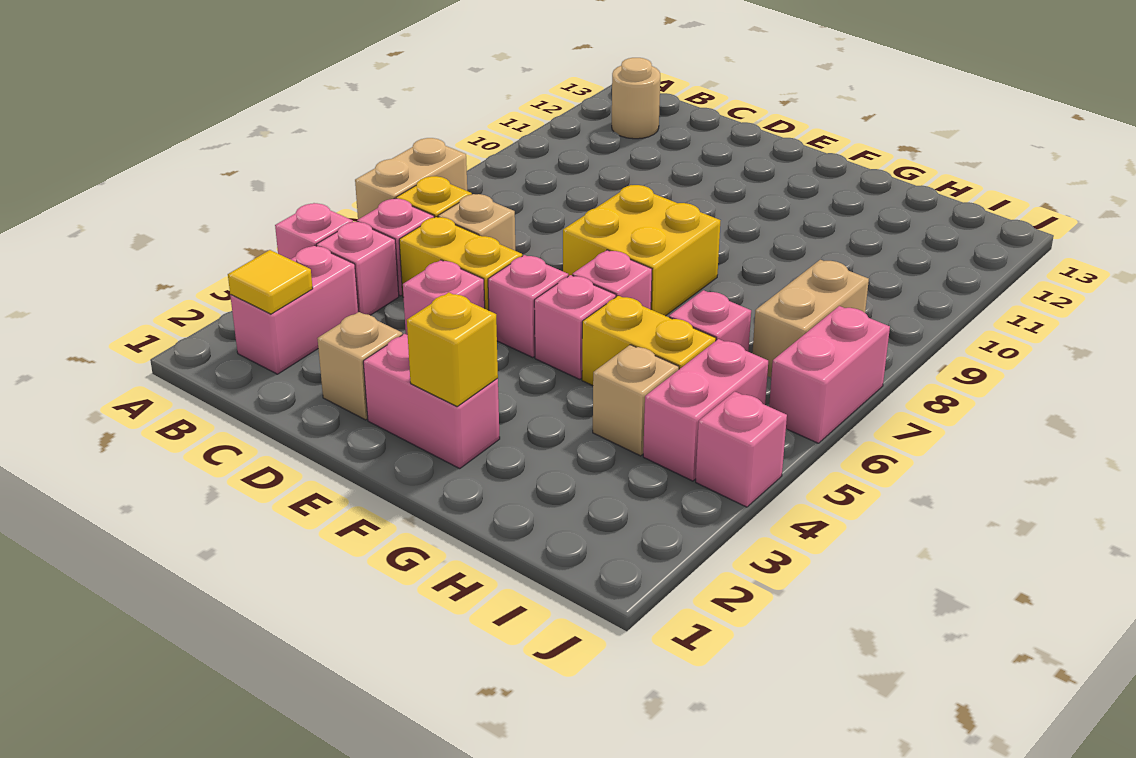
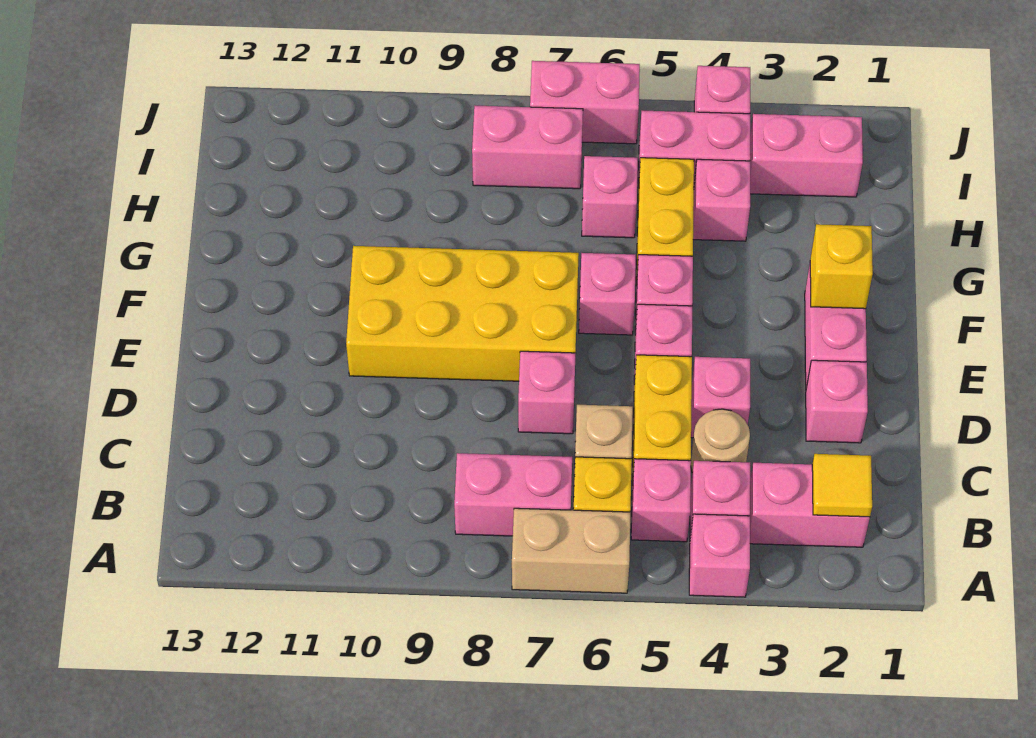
none -> pink 1x2 brick [454,453,572,536]
tan 1x1 round brick [612,58,660,139] -> tan 1x1 round brick moved to [691,409,750,472]
tan 1x1 brick [317,312,402,420] -> pink 1x1 brick [806,360,868,443]
none -> pink 1x1 brick [518,351,576,434]
yellow 2x2 brick [563,185,720,316] -> yellow 2x4 brick [346,246,579,381]
tan 1x1 brick [593,345,679,456] -> pink 1x1 brick [693,159,750,241]
none -> pink 1x2 brick [750,114,863,197]
tan 1x2 brick [752,260,869,377] -> pink 1x2 brick [472,106,583,189]

